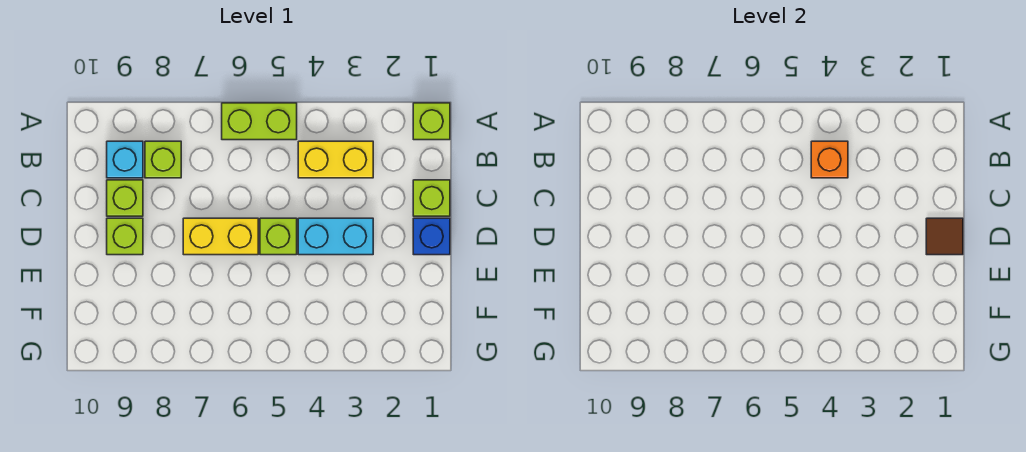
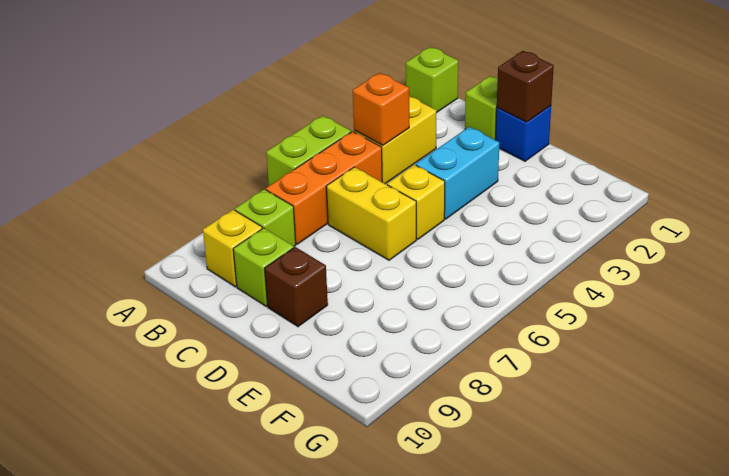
none -> orange 1x3 brick [266,131,382,244]
cyan 1x1 brick [107,141,143,178] -> yellow 1x1 brick [203,210,262,287]
brown 1x1 tile [926,218,963,255] -> brown 1x1 brick [497,51,554,122]
lime 1x1 brick [260,218,297,255] -> yellow 1x1 brick [387,165,445,239]
yellow 1x2 brick [183,218,258,255] -> yellow 1x2 brick turned to [327,167,416,260]
lime 1x1 brick [107,218,143,255] -> brown 1x1 brick [265,247,328,327]

